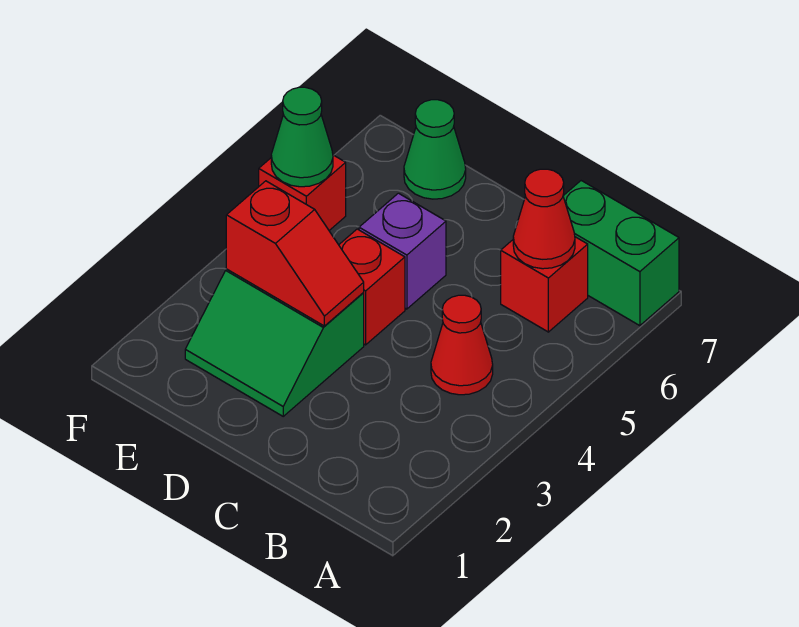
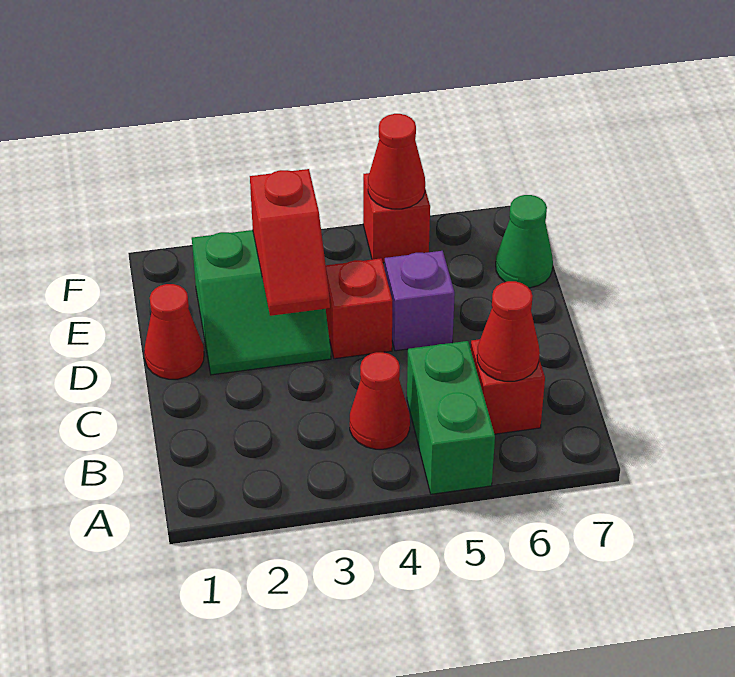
green 1x2 brick [563,181,679,326] -> green 1x2 brick moved to [407,341,495,494]
none -> red 1x1 cone [144,284,204,379]
green 2x2 slope [185,269,364,416] -> green 2x2 slope turned to [192,230,331,375]
green 1x1 cone [271,87,333,187] -> red 1x1 cone [368,114,425,209]

